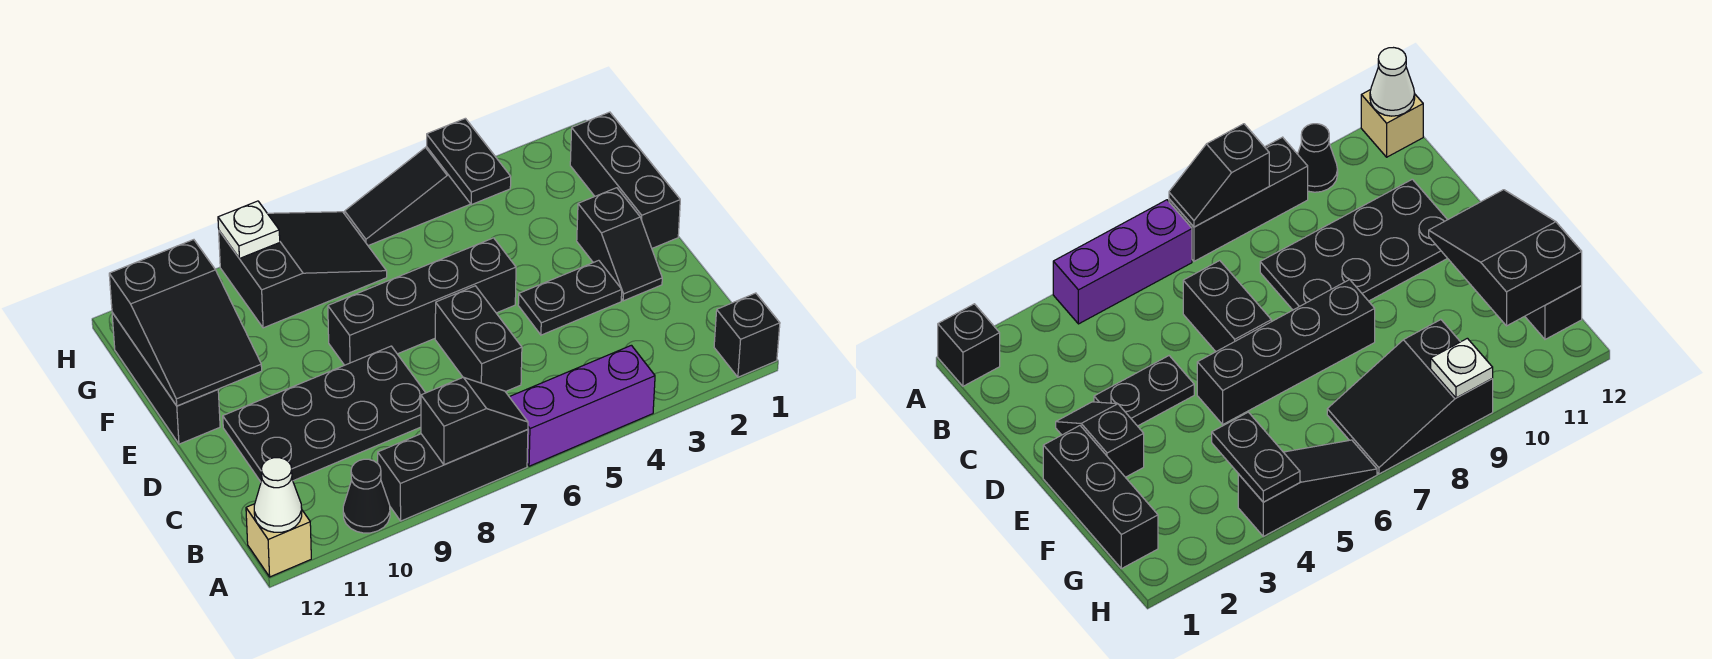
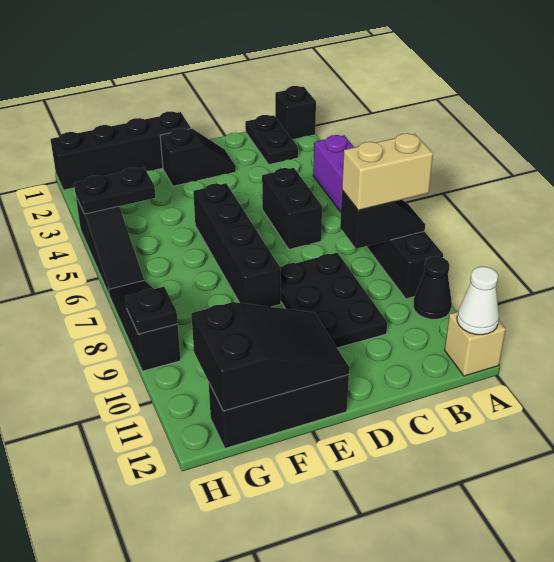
black 1x2 slope [421,377,528,465] -> black 1x2 slope turned to [340,190,425,249]
none -> tan 1x2 brick [342,133,433,210]
black 1x2 brick [435,286,522,392] -> black 1x2 brick turned to [262,168,322,249]
black 2x4 plate [223,346,426,482] -> black 2x3 plate [280,253,387,348]
black 1x2 plate [518,260,622,335] -> black 1x2 plate moved to [245,115,298,164]
black 1x3 brick [570,112,680,248] -> black 1x4 brick [51,111,191,190]
black 2x3 slope [219,212,387,328] -> black 1x3 slope [109,280,181,371]
white 1x1 plate [218,201,280,259] -> black 1x1 plate [125,287,178,334]

